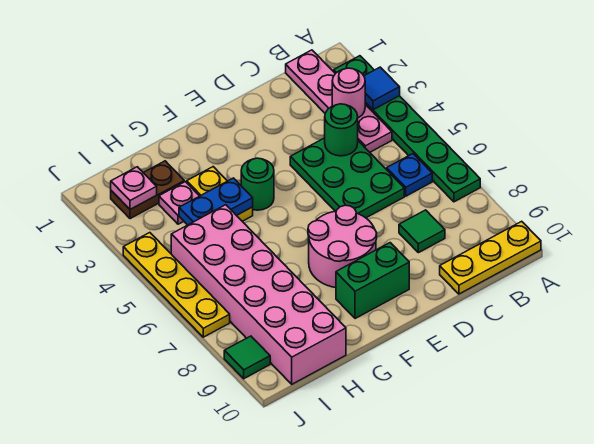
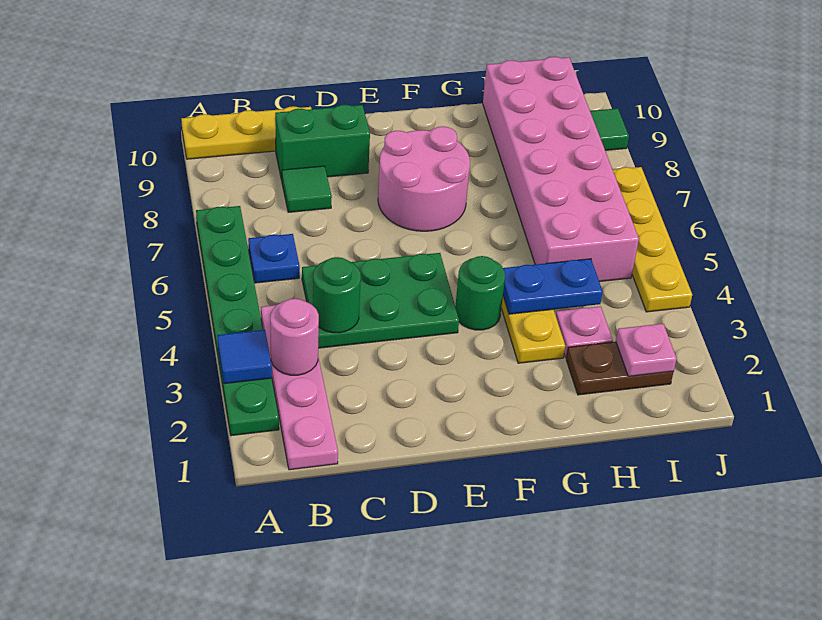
green 2x3 plate [290,138,404,218] -> green 2x3 plate turned to [302,253,459,348]
green 1x2 brick [336,243,409,319] -> green 1x2 brick moved to [275,105,370,180]

